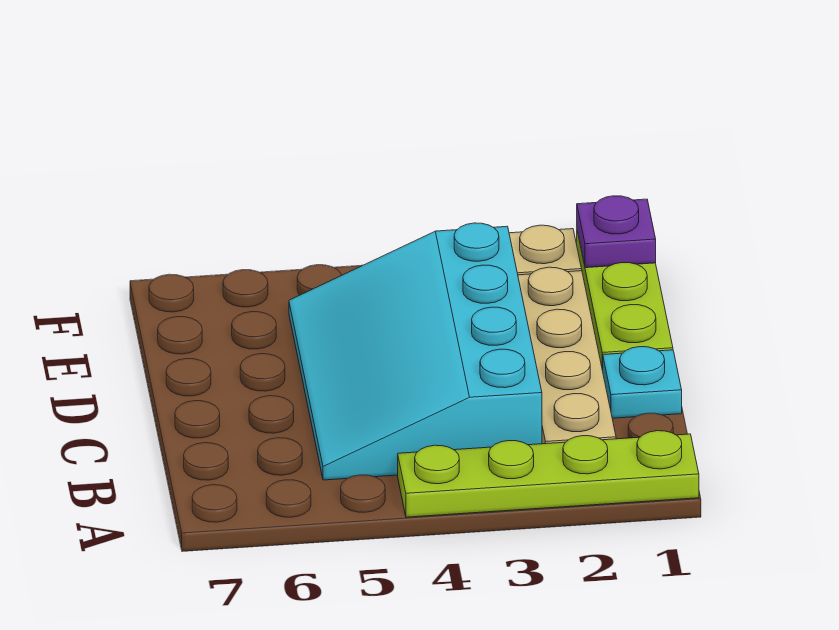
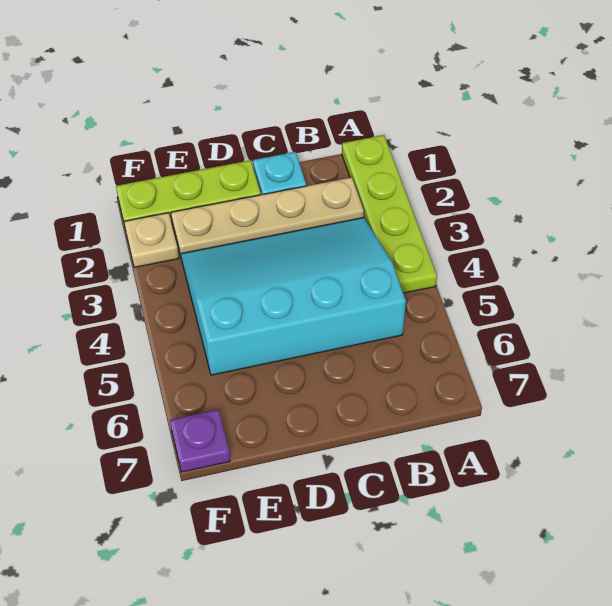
cyan 3x4 slope [289,223,542,480] -> cyan 3x4 slope turned to [181,217,406,375]
purple 1x1 plate [577,196,656,268] -> purple 1x1 plate moved to [170,410,230,472]

